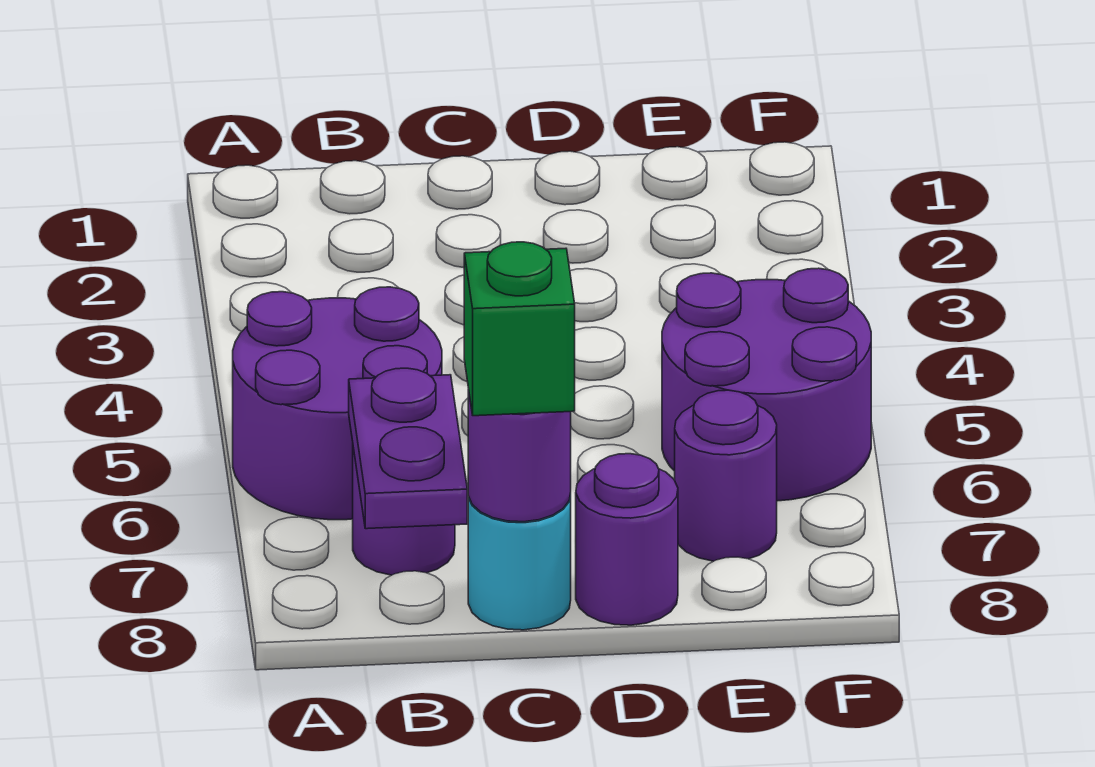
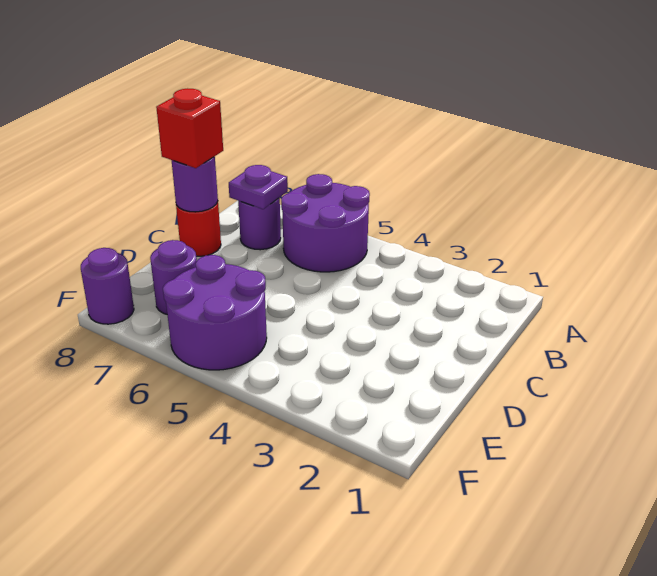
purple 1x2 plate [349,368,467,529] -> purple 1x1 plate [229,165,288,209]
cyan 1x1 round brick [468,494,571,630] -> red 1x1 round brick [176,202,221,256]
green 1x1 brick [464,242,575,416] -> red 1x1 brick [156,88,223,168]
purple 1x1 round brick [576,454,678,625] -> purple 1x1 round brick moved to [81,248,134,324]

